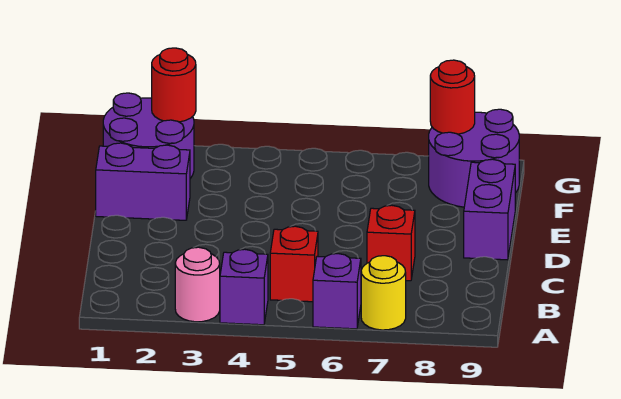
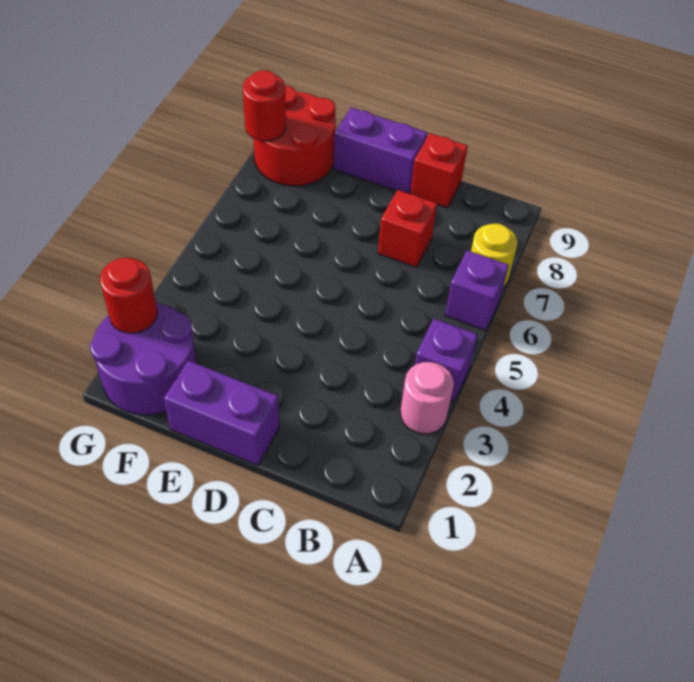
red 1x1 brick [270,226,318,302] -> red 1x1 brick moved to [410,133,468,208]
purple 1x2 brick [96,143,190,220] -> purple 1x2 brick turned to [164,361,279,466]
purple 2x2 round brick [429,109,519,207] -> red 2x2 round brick [253,85,336,186]

